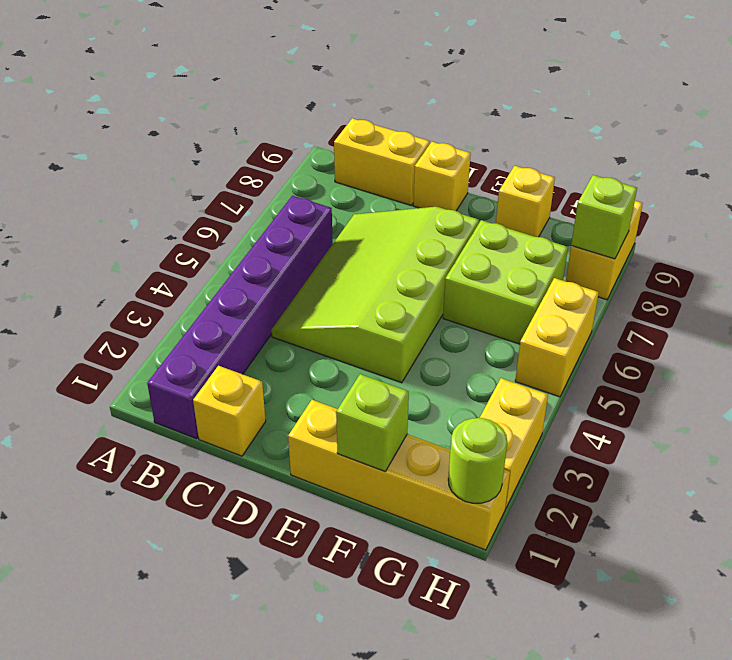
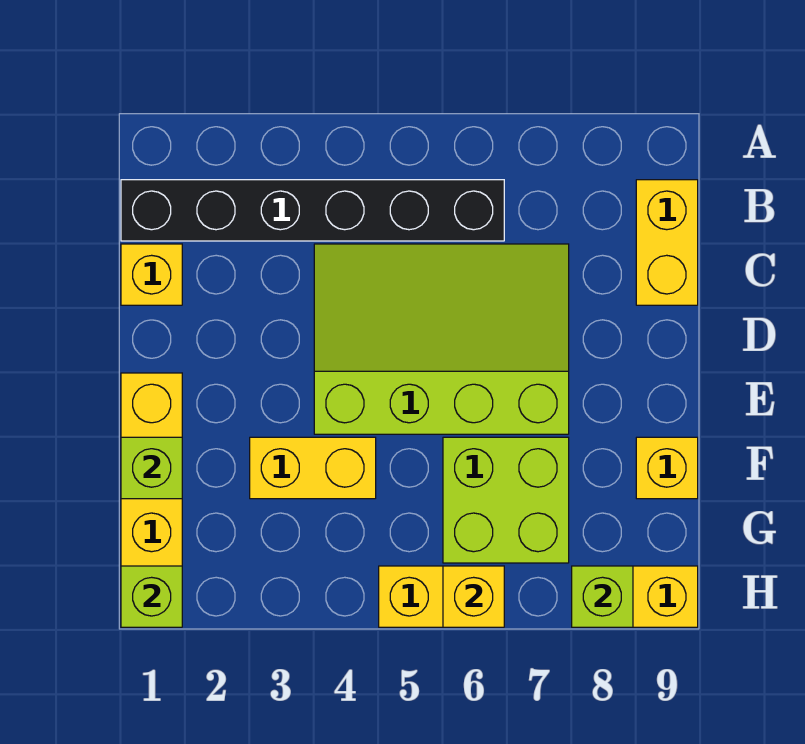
purple 1x6 brick [147,196,333,439] -> black 1x6 brick [121,180,504,241]
yellow 1x1 brick [413,142,471,211] -> yellow 1x1 brick moved to [443,566,504,627]
lime 1x1 round brick [448,418,507,503] -> lime 1x1 brick [121,566,182,627]
yellow 1x2 brick [480,378,548,509] -> yellow 1x2 brick moved to [250,437,376,499]

